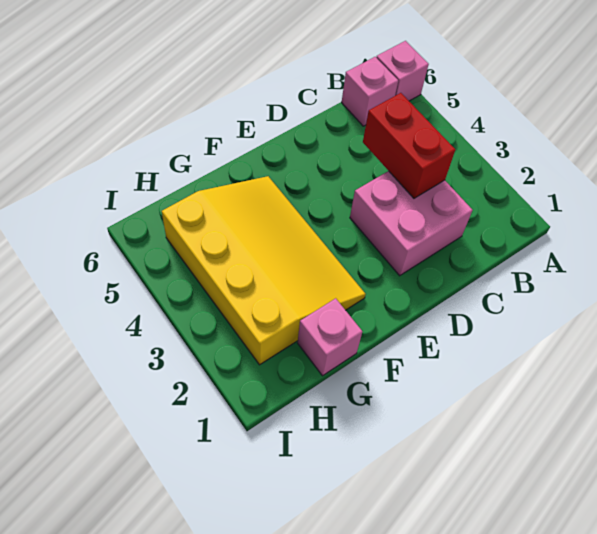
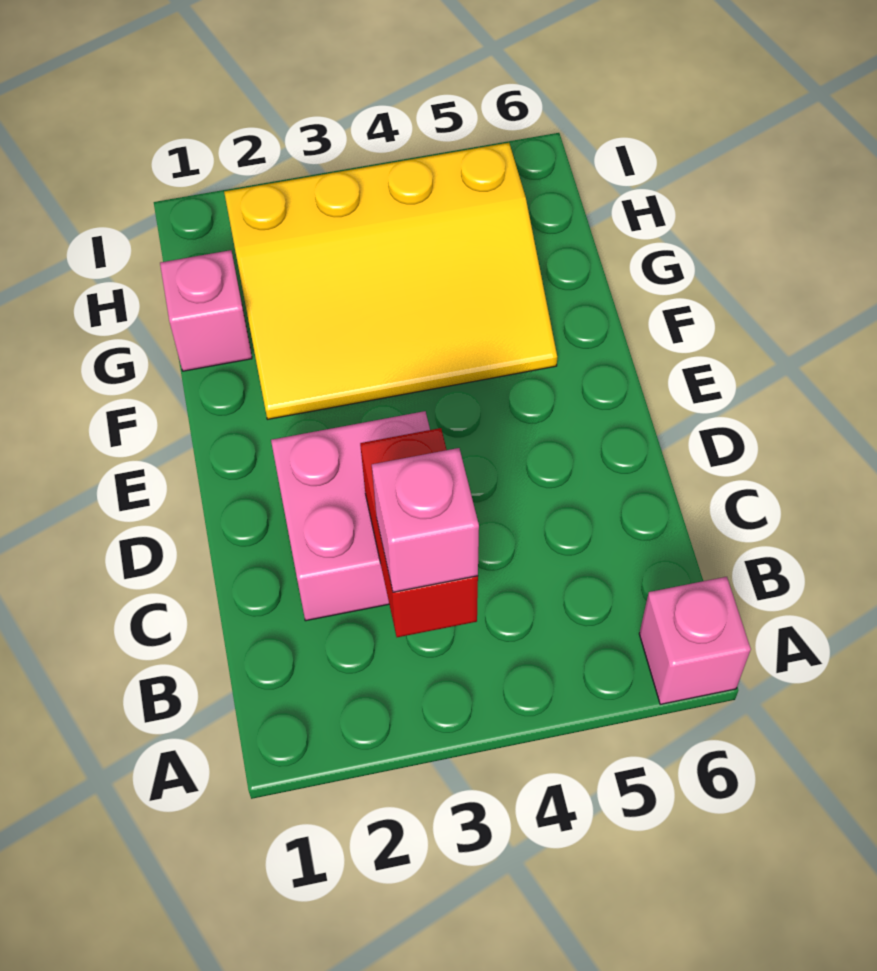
pink 1x1 brick [342,57,398,126] -> pink 1x1 brick moved to [372,448,479,592]
red 1x2 brick [363,93,455,198] -> red 1x2 brick turned to [360,428,478,637]

